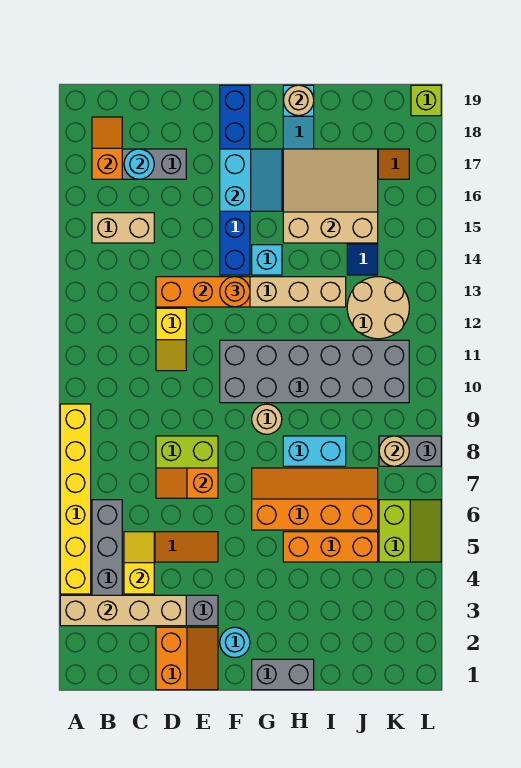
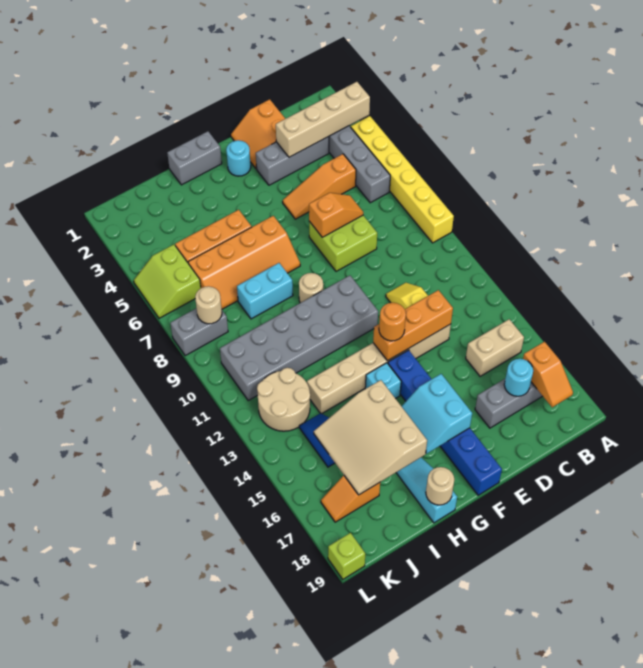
yellow 1x2 slope [124,532,154,594] -> none
tan 3x3 slope [283,149,378,243] -> tan 3x3 slope turned to [314,380,427,495]

